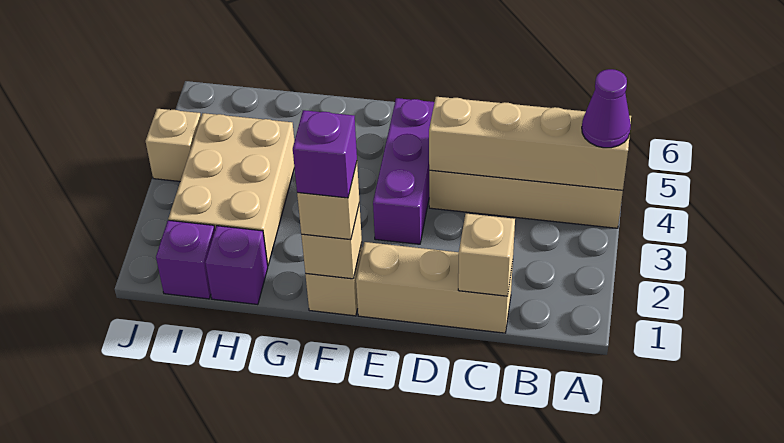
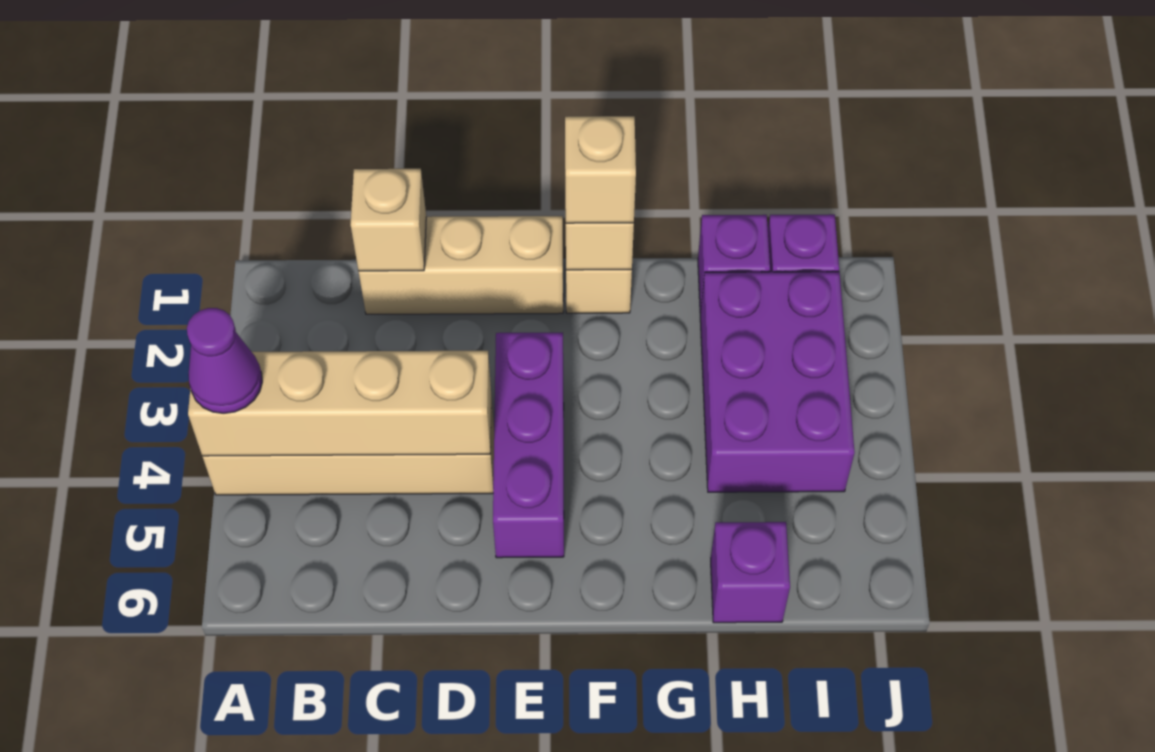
purple 1x1 brick [293,110,357,198] -> purple 1x1 brick moved to [711,522,790,623]
tan 2x3 brick [168,113,294,266] -> purple 2x3 brick [700,272,855,492]
tan 1x1 brick [146,109,201,181] -> none

